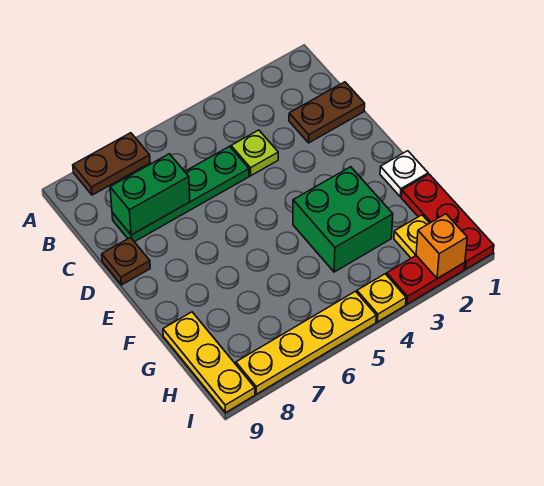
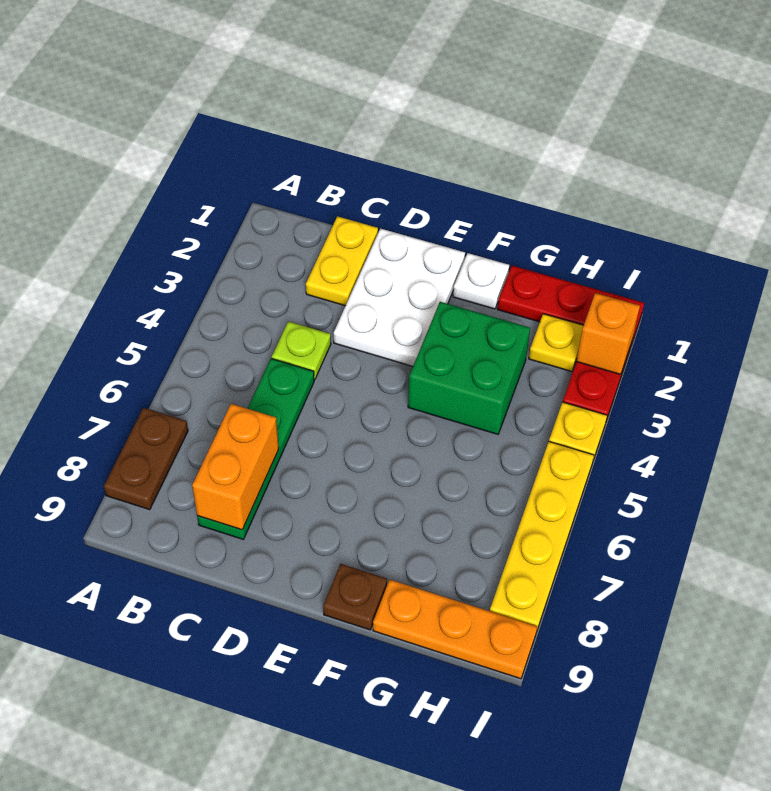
brown 1x2 plate [289,82,365,143] -> yellow 1x2 plate [306,216,378,306]
green 1x2 brick [110,154,190,235] -> orange 1x2 brick [192,404,279,530]
none -> white 2x3 plate [334,228,465,366]
brown 1x1 plate [102,238,150,285] -> brown 1x1 plate moved to [323,564,387,630]
yellow 1x3 plate [163,312,255,413] -> orange 1x3 plate [373,580,537,679]

